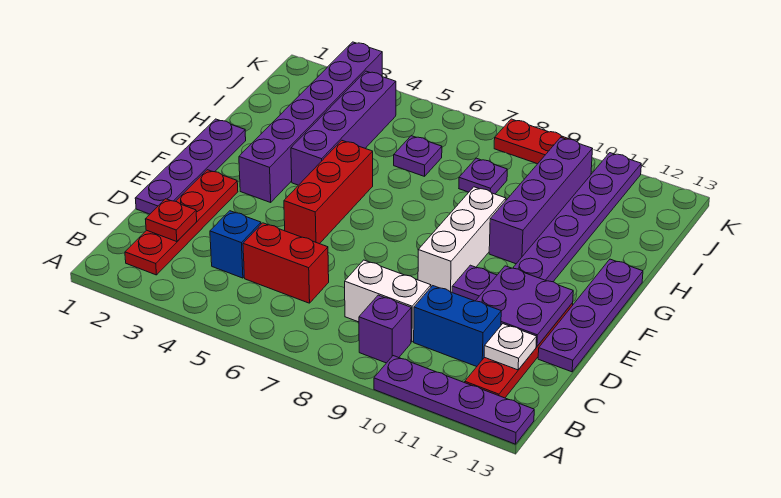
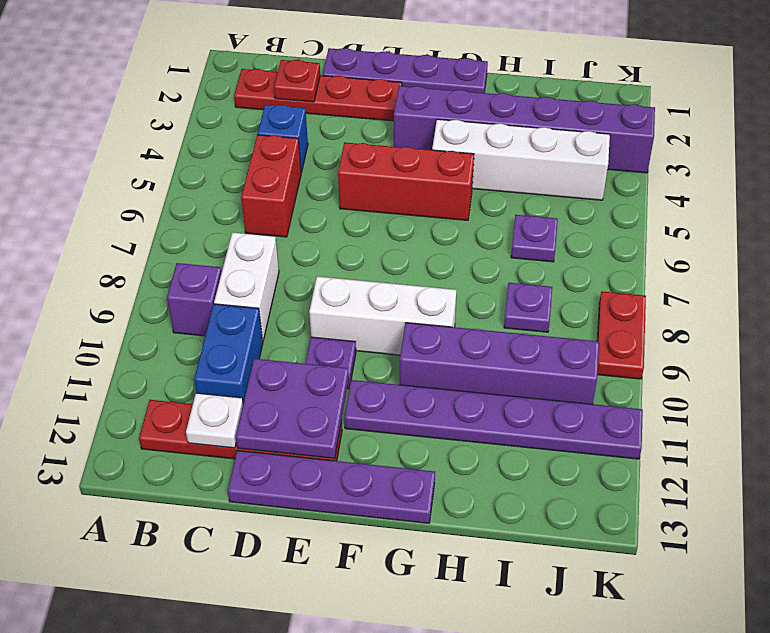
purple 1x4 plate [374,356,534,444] -> none
purple 1x4 brick [291,71,396,185] -> white 1x4 brick [432,119,610,200]

